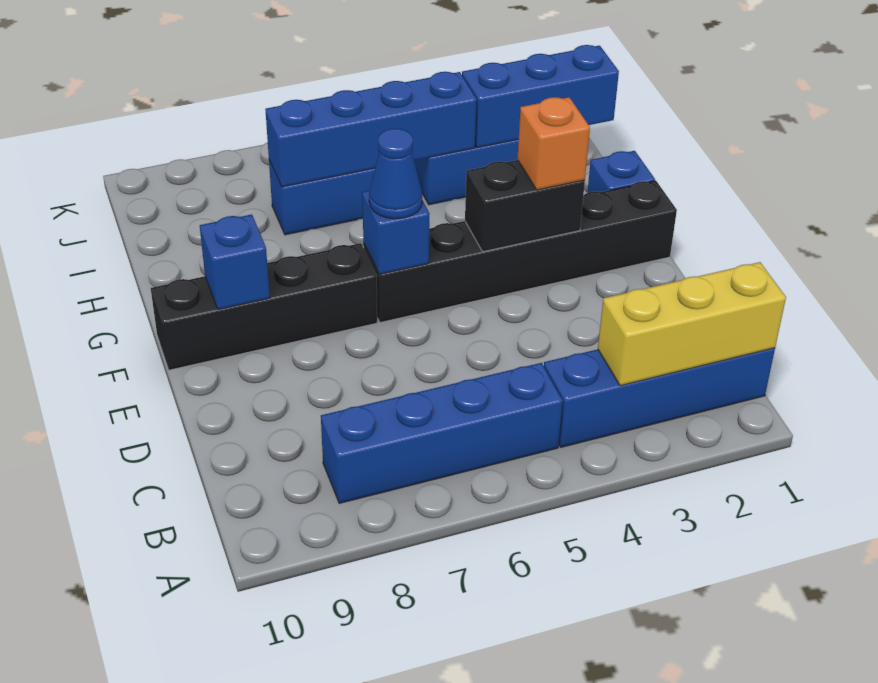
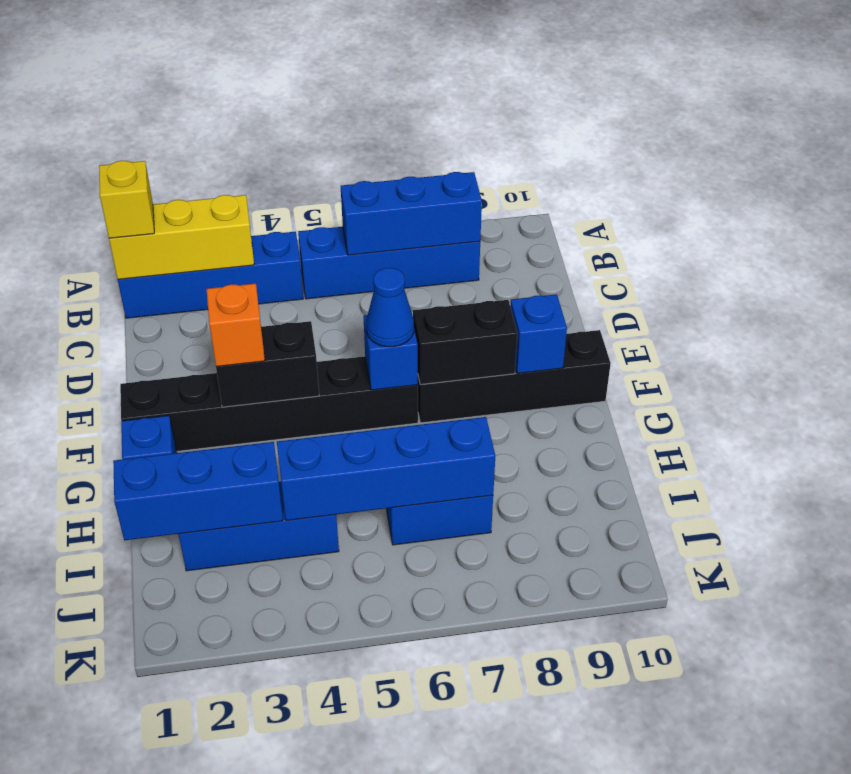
none -> yellow 1x1 brick [99,161,154,238]
none -> blue 1x3 brick [341,172,482,255]
none -> black 1x2 brick [413,300,518,384]

